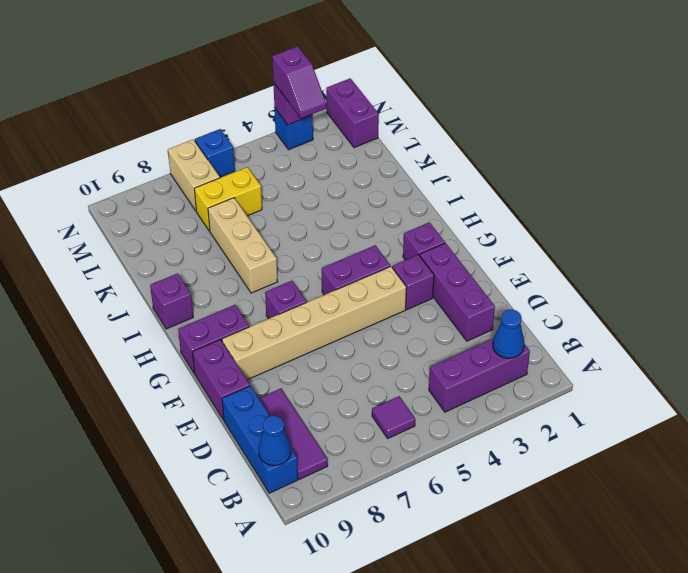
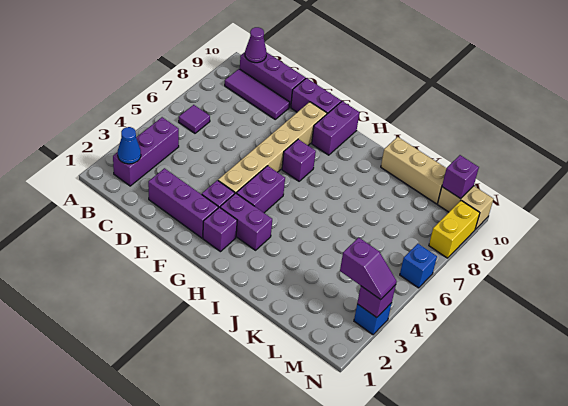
blue 1x3 brick [222,386,298,493] -> purple 1x3 brick [240,52,306,107]
blue 1x1 cone [258,416,291,466] -> purple 1x1 cone [245,27,267,63]
tan 1x3 brick [208,198,278,293] -> tan 1x3 brick moved to [381,137,446,204]
purple 1x1 brick [150,273,193,329] -> purple 1x1 brick moved to [442,155,479,199]
yellow 1x2 brick [194,167,262,231] -> yellow 1x2 brick moved to [429,201,480,258]
purple 1x2 brick [326,78,379,148] -> purple 1x2 brick moved to [220,193,272,250]
purple 1x2 slope [272,46,327,118] -> purple 1x2 slope turned to [340,237,397,300]
tan 1x2 brick [168,139,220,211] -> tan 1x2 brick moved to [437,186,493,230]

